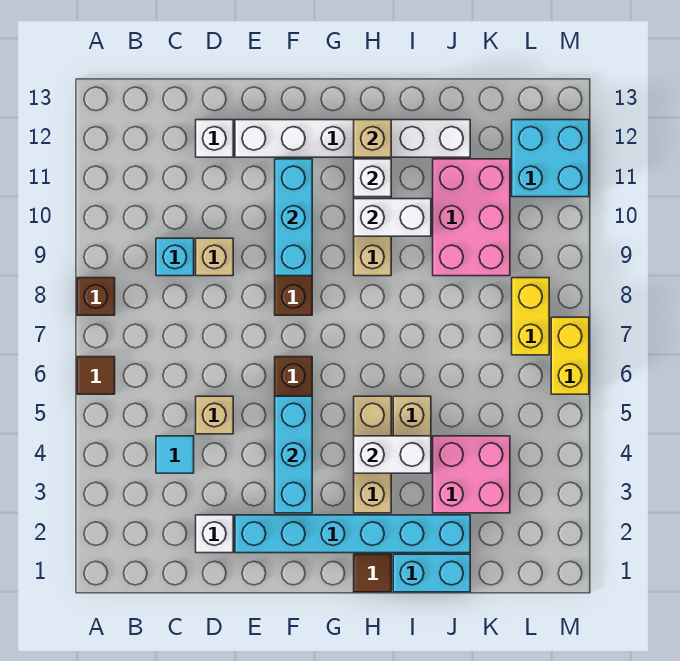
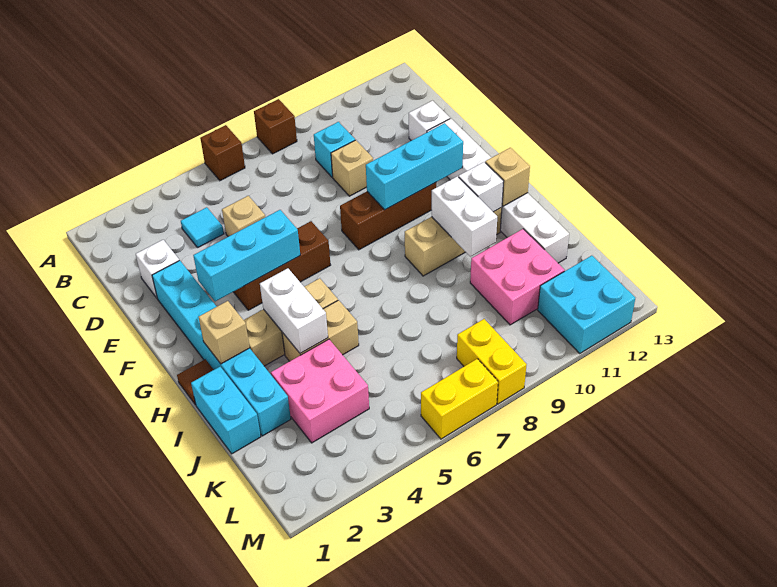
brown 1x1 tile [77,357,115,394] -> brown 1x1 brick [200,125,245,181]
none -> tan 1x1 brick [199,301,250,364]
pink 2x3 brick [433,159,510,276] -> pink 2x2 brick [470,229,565,325]
yellow 1x2 brick [512,278,549,355] -> yellow 1x2 brick turned to [457,319,527,404]

